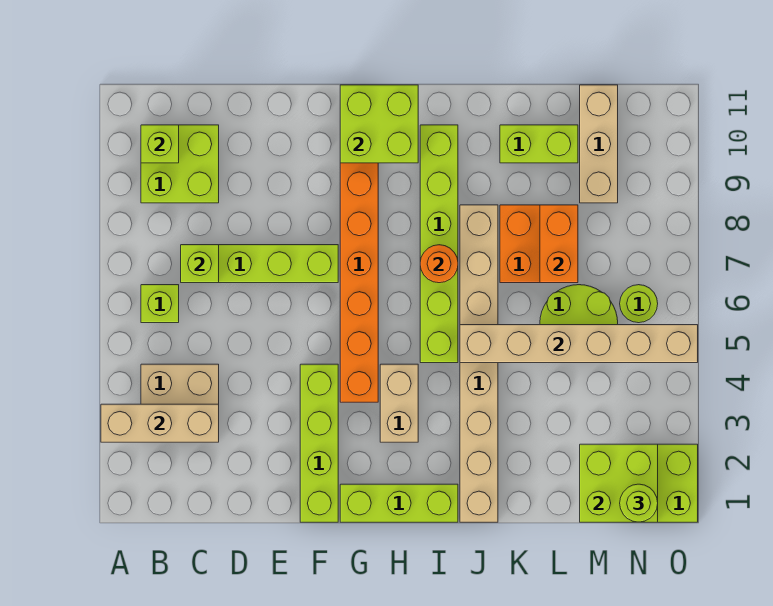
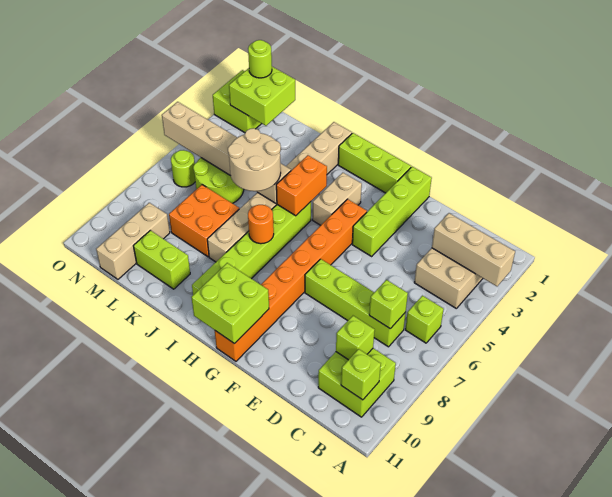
none -> lime 1x1 brick [336,316,375,360]
none -> tan 2x2 round brick [228,128,281,191]
orange 1x2 brick [540,205,578,283] -> orange 1x2 brick moved to [276,155,327,216]

